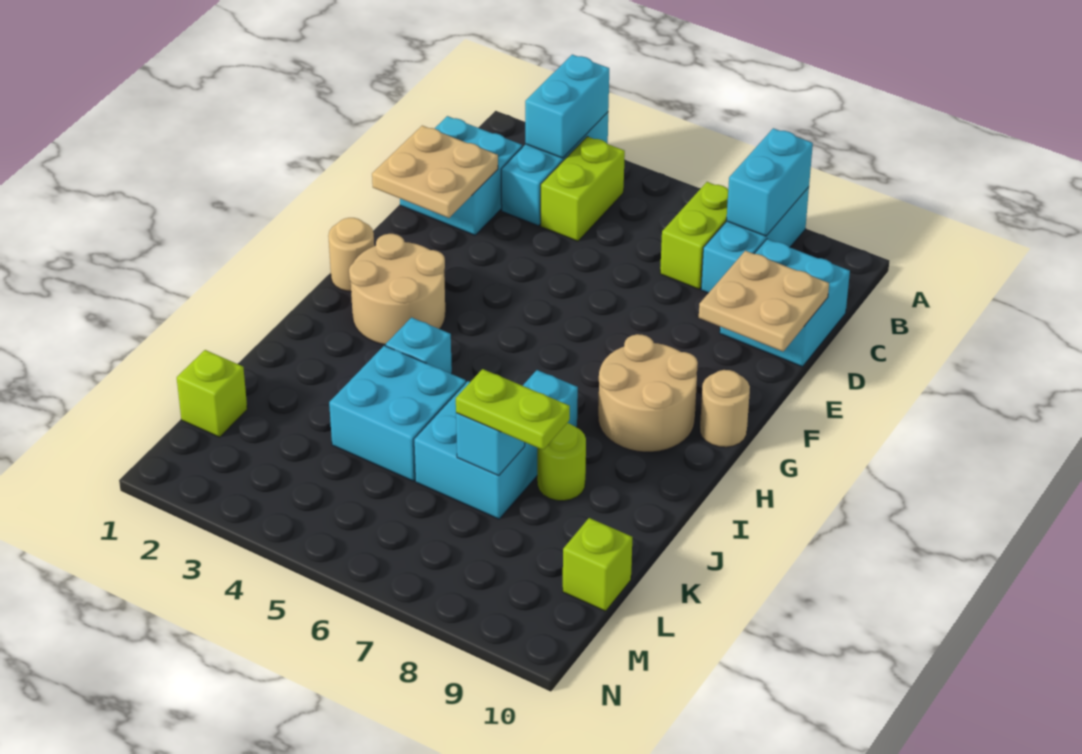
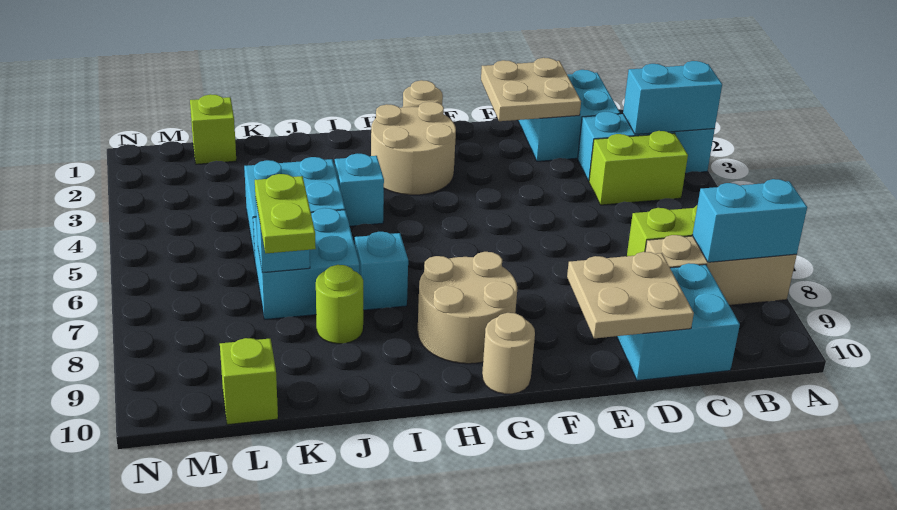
cyan 1x3 brick [701,187,809,293] -> tan 1x3 brick [645,235,797,305]

